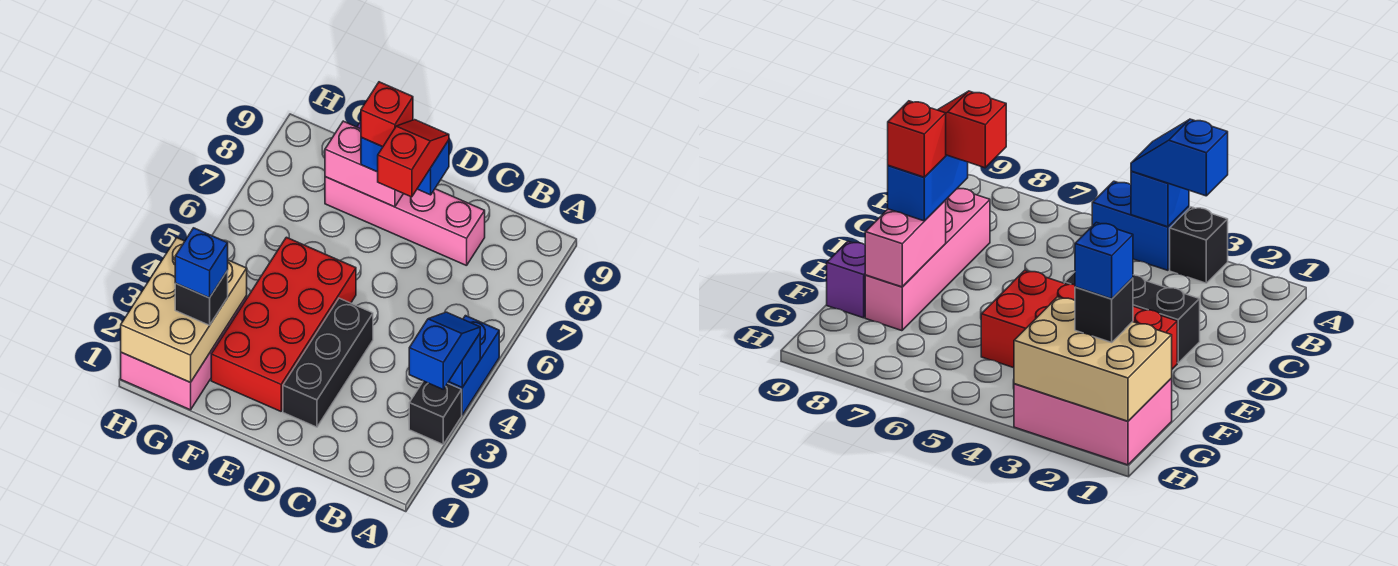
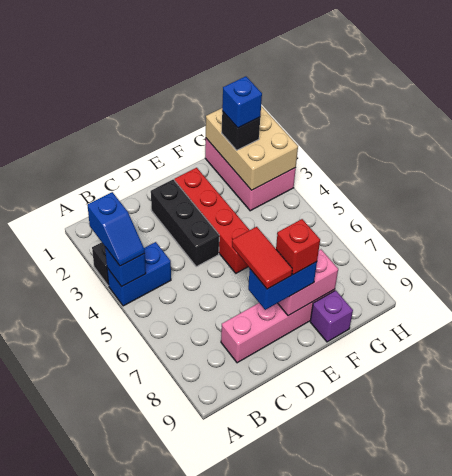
blue 1x2 brick [448,316,499,415] -> blue 1x2 brick turned to [107,242,171,306]
red 1x2 slope [378,120,449,197] -> red 1x2 tile [232,227,292,289]
red 2x4 brick [211,237,356,411] -> red 1x4 brick [174,168,249,273]

